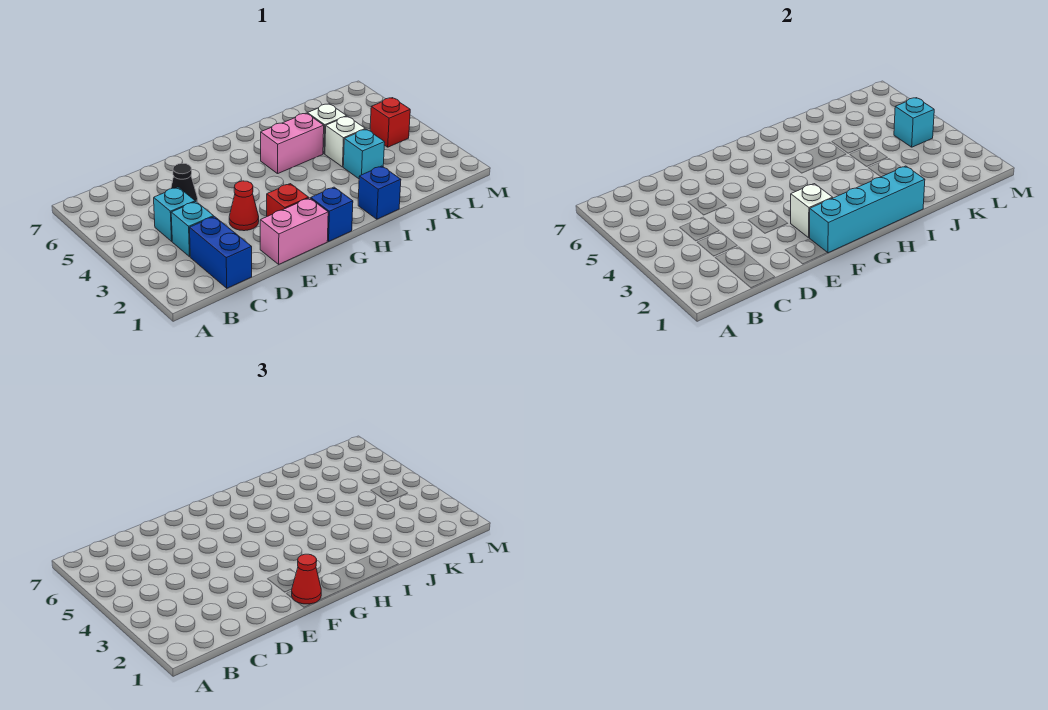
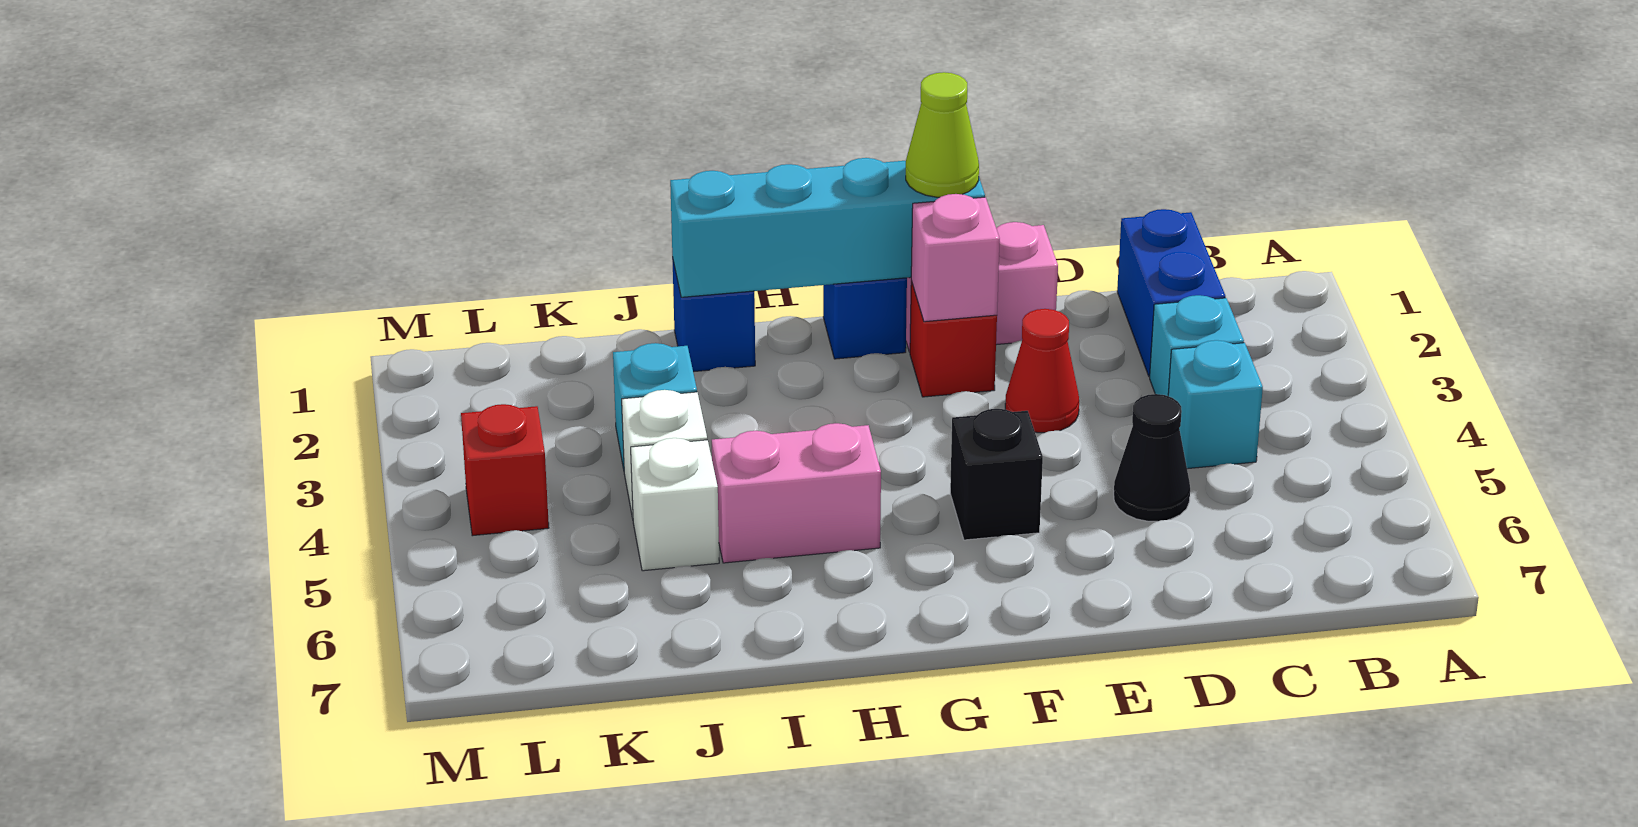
red 1x1 cone [292,554,321,604] -> lime 1x1 cone [906,72,979,197]
white 1x1 brick [791,184,833,238] -> pink 1x1 brick [911,194,1000,322]
none -> black 1x1 brick [950,409,1043,540]
cyan 1x1 brick [894,98,934,147] -> none

